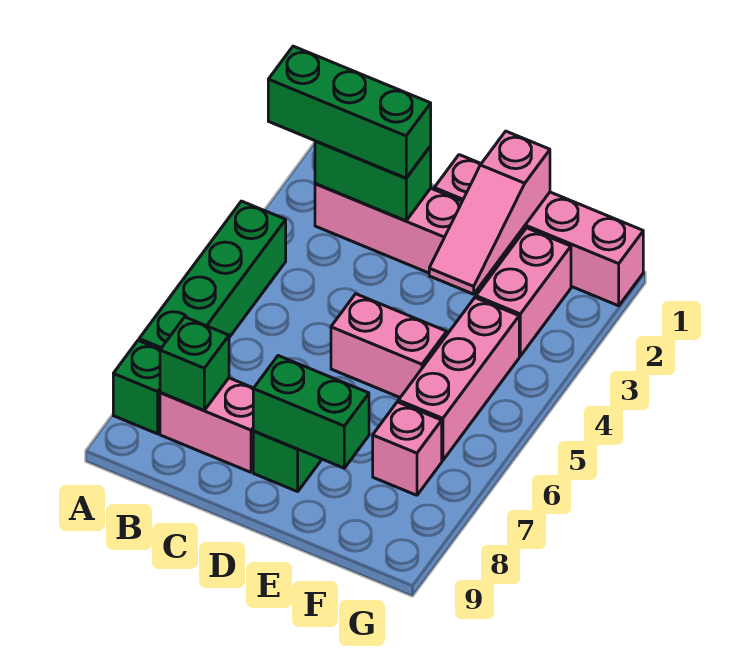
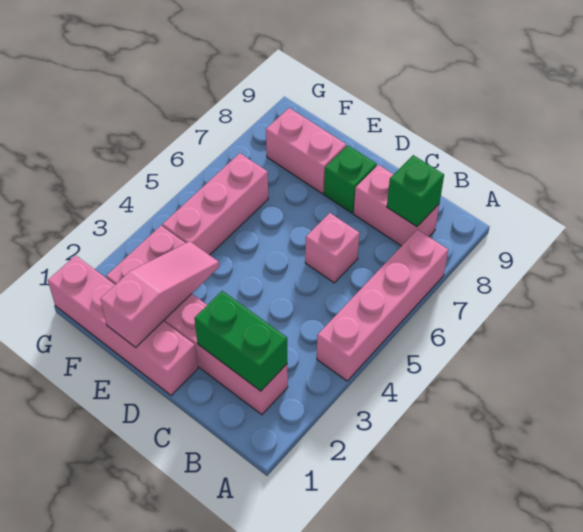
green 1x3 brick [268,46,431,178] -> none
green 1x4 brick [139,201,286,349] -> pink 1x4 brick [317,230,448,381]
green 1x1 brick [113,341,160,434] -> none
pink 1x2 brick [331,294,447,397] -> pink 1x2 brick moved to [266,108,346,194]
green 1x2 brick [253,356,369,468] -> none
pink 1x1 brick [373,402,442,495] -> pink 1x1 brick moved to [305,213,360,283]

